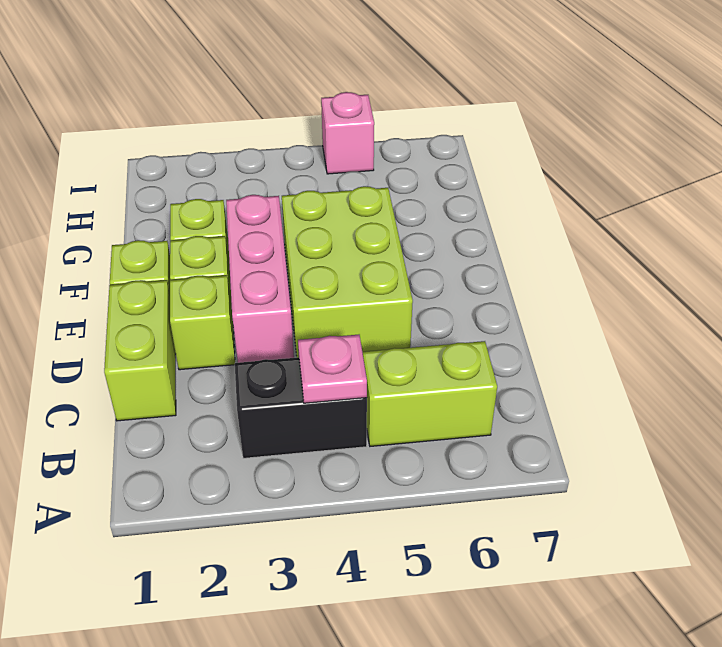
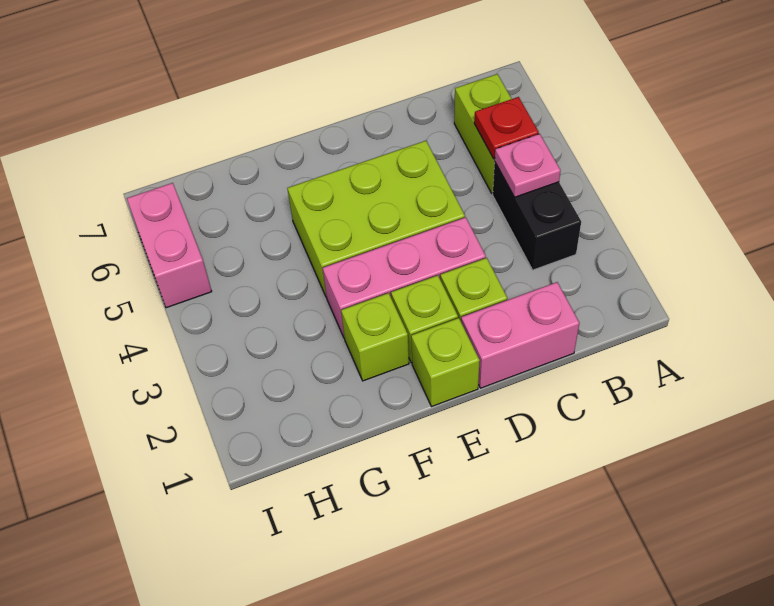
none -> red 1x1 plate [474,97,539,159]
lime 1x2 brick [104,280,176,421] -> pink 1x2 brick [461,282,579,388]
pink 1x1 brick [321,92,374,174] -> pink 1x2 brick [127,183,212,308]

